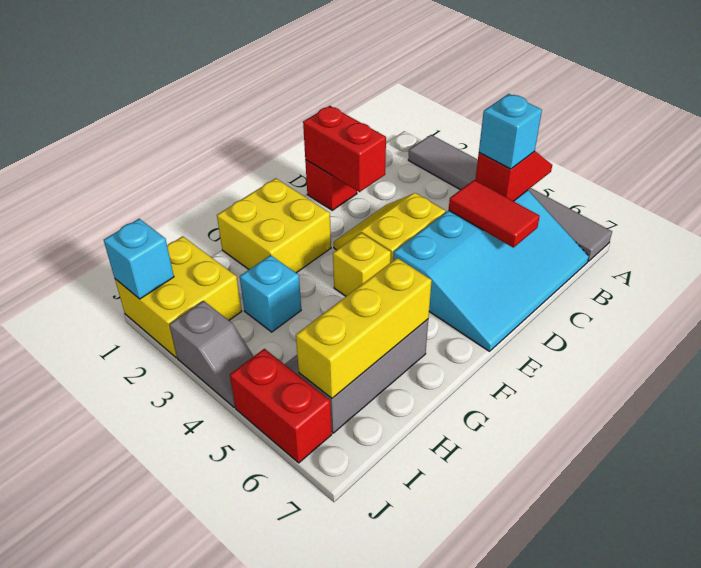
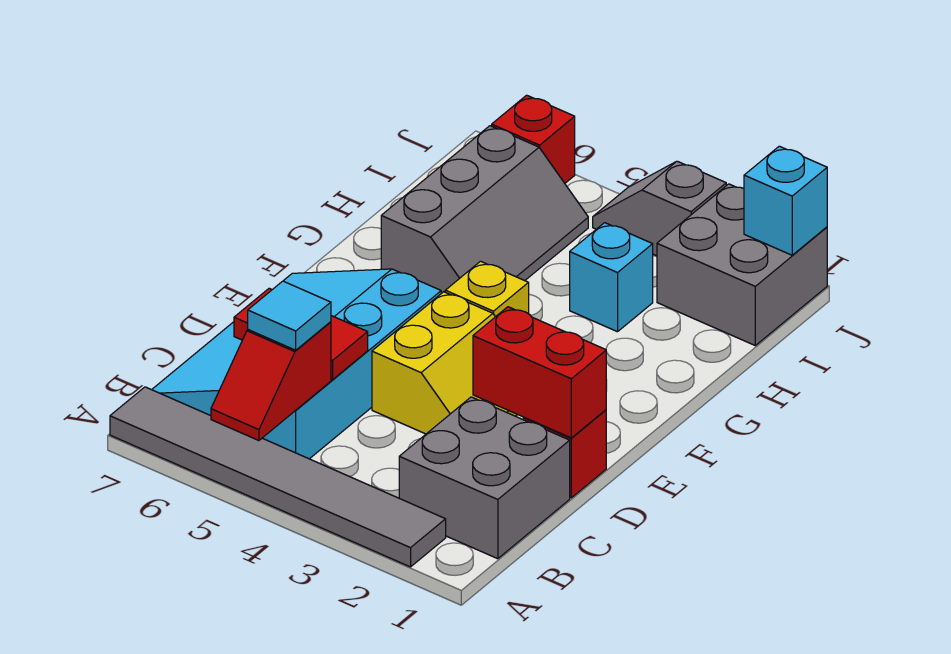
none -> grey 2x2 brick [399,397,570,559]
cyan 1x1 brick [479,94,542,169] -> cyan 1x1 tile [248,281,331,350]
yellow 2x2 brick [217,178,331,273] -> none
yellow 1x3 brick [296,258,432,398] -> none
yellow 2x2 brick [115,236,242,358] -> grey 2x2 brick [657,184,827,345]
red 1x2 brick [230,349,332,463] -> red 1x1 brick [492,95,575,183]

